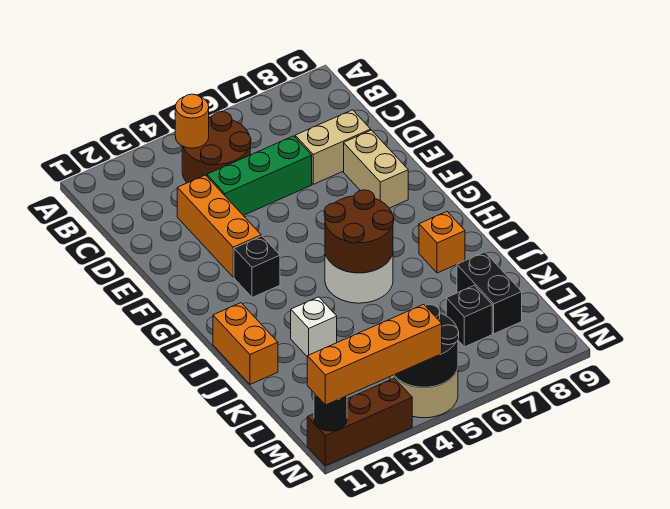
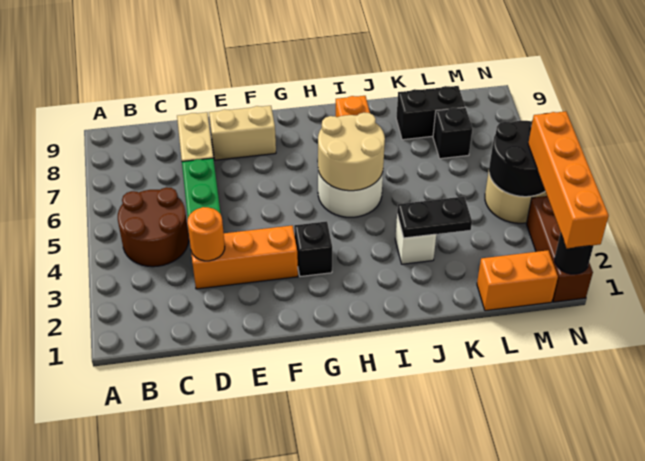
orange 1x1 round brick [175,94,209,148] -> orange 1x1 round brick moved to [187,207,225,261]
brown 2x2 round brick [324,190,394,273] -> tan 2x2 round brick [318,113,385,191]
orange 1x2 brick [213,303,278,384] -> orange 1x2 brick moved to [477,250,558,311]
none -> black 1x2 plate [397,197,472,238]

